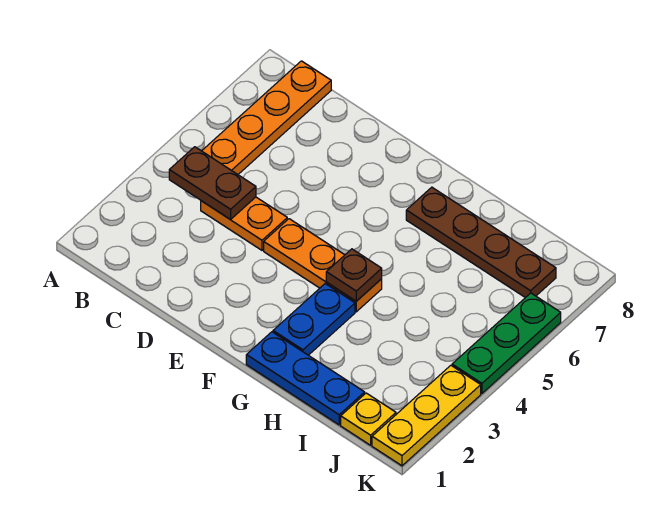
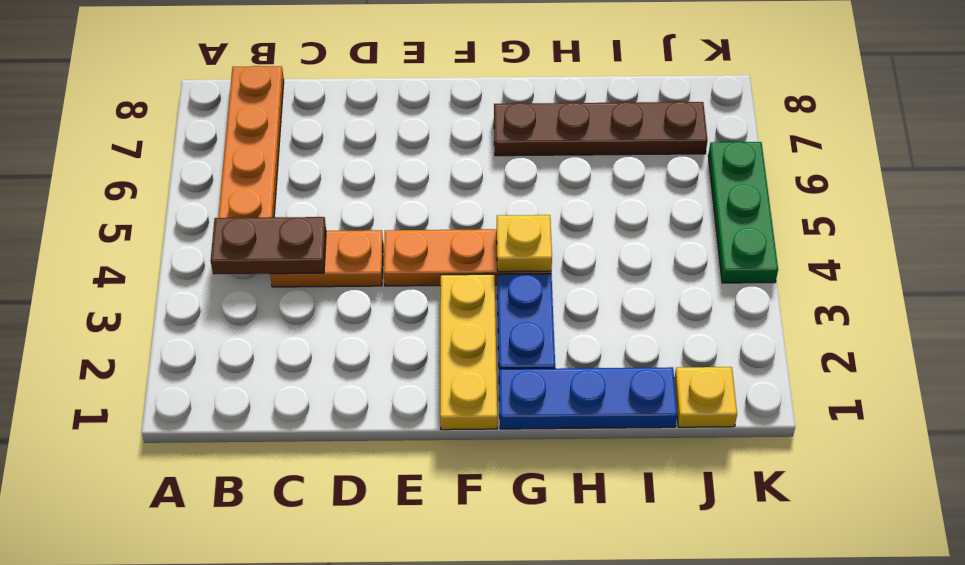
brown 1x1 plate [326,249,382,301] -> yellow 1x1 plate [497,215,552,272]
yellow 1x3 plate [372,365,481,466] -> yellow 1x3 plate moved to [440,274,497,430]

